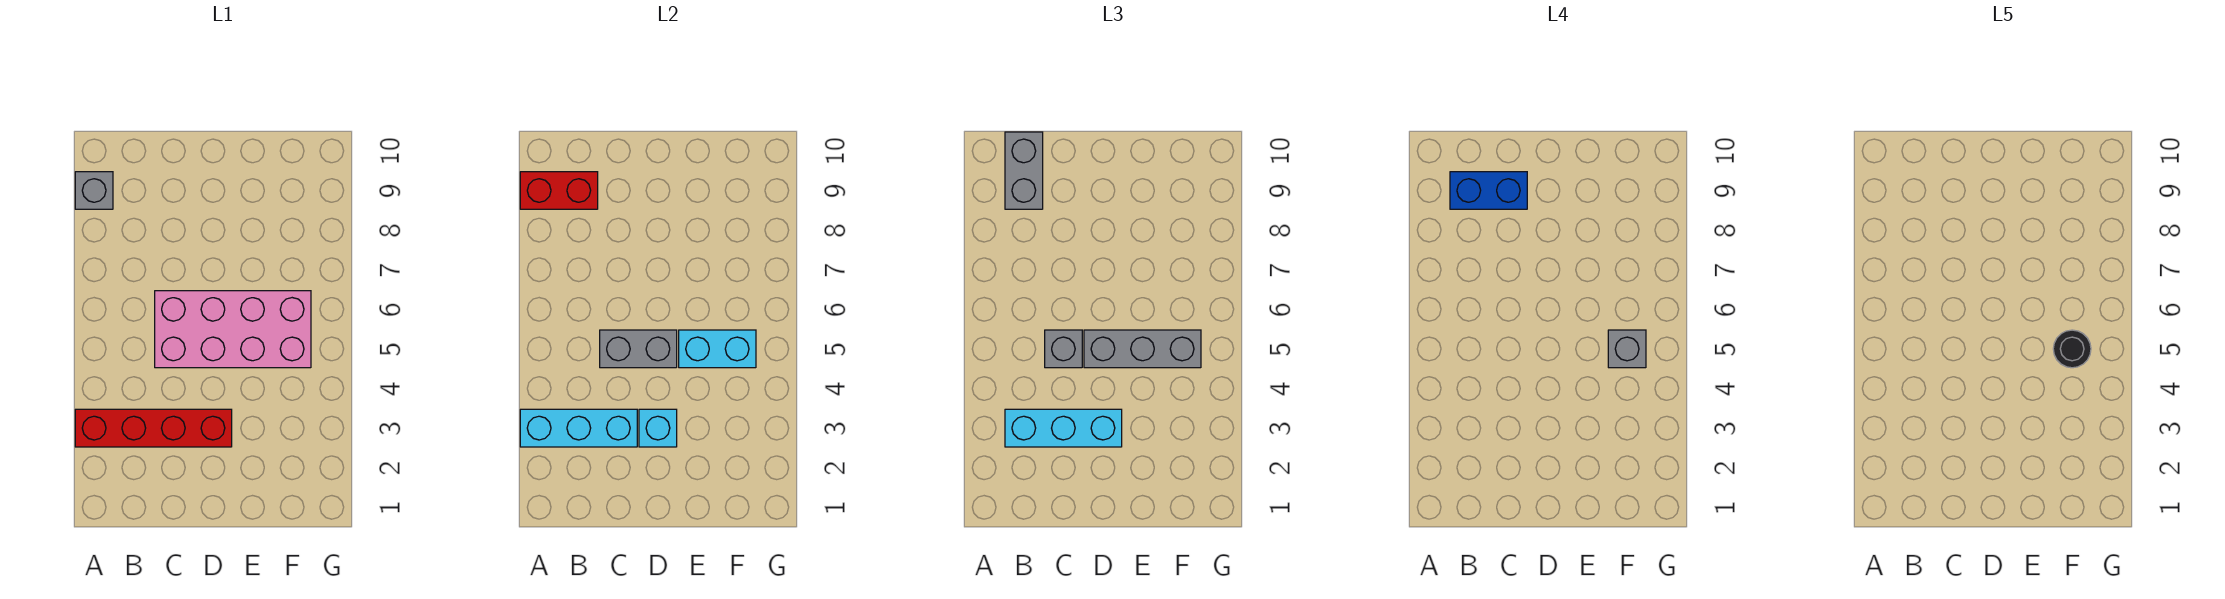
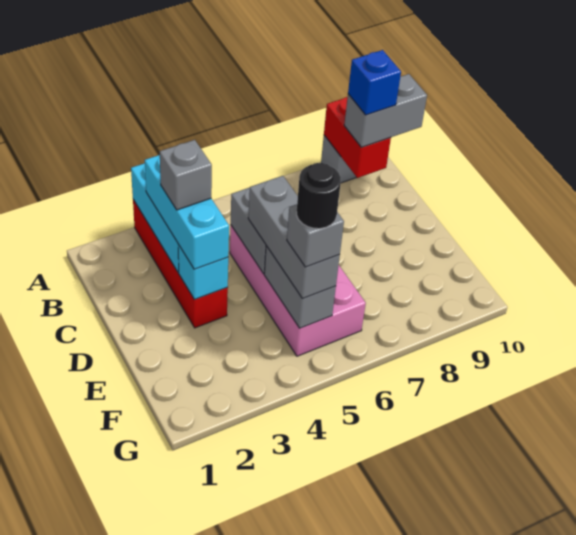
blue 1x2 brick [1450,172,1527,209] -> blue 1x1 brick [348,50,401,115]
grey 1x1 brick [1045,330,1082,368] -> grey 1x1 brick moved to [160,140,212,210]
cyan 1x2 brick [679,330,756,368] -> grey 1x2 brick [264,246,336,328]

